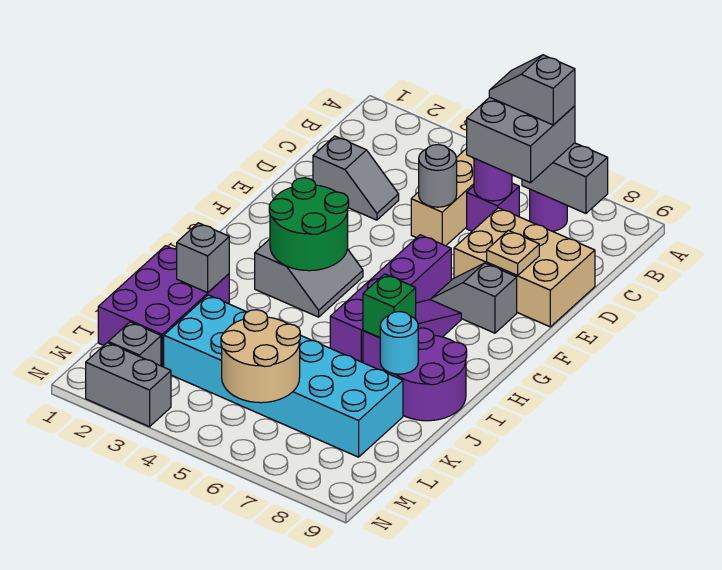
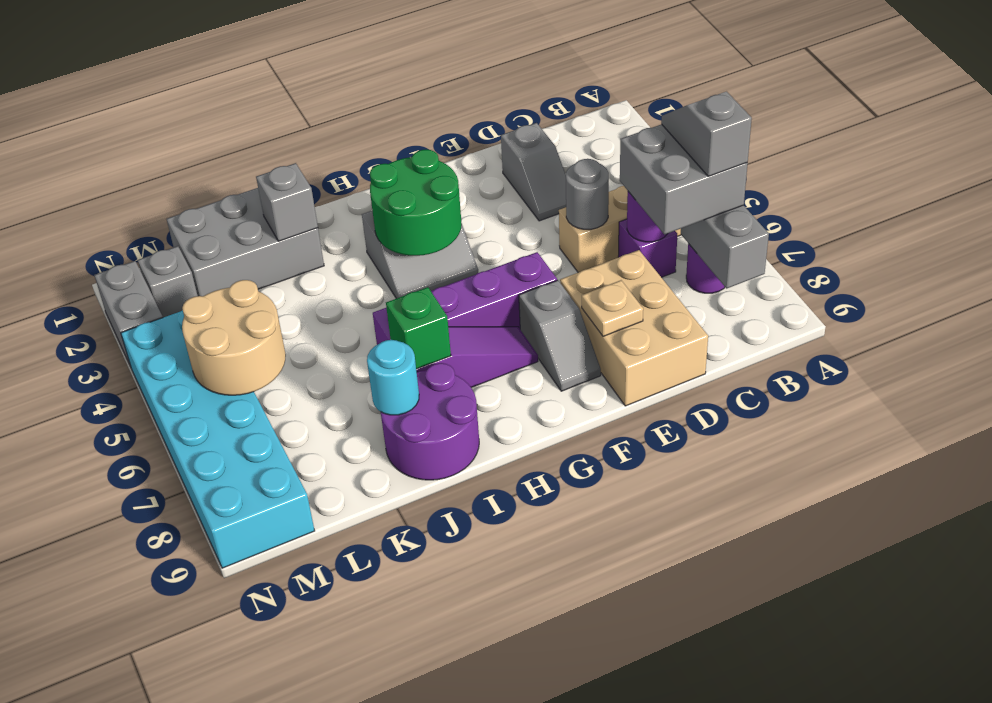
grey 1x2 slope [431,263,517,333] -> grey 1x2 slope turned to [519,280,601,391]
purple 2x3 brick [98,246,229,367] -> grey 2x3 brick [167,188,324,296]
cyan 2x6 brick [164,295,403,457] -> cyan 2x6 brick moved to [121,310,315,568]

